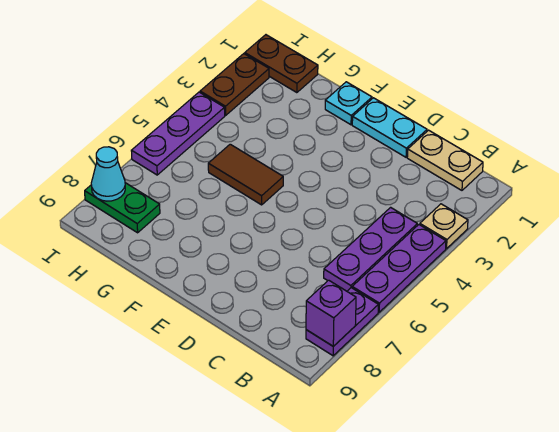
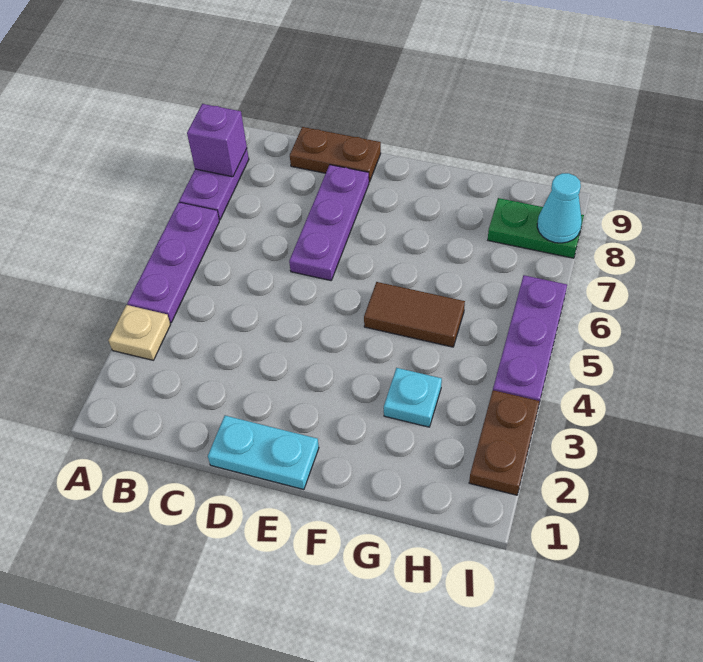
tan 1x2 plate [407,130,483,190] -> none
purple 1x3 plate [324,207,417,291] -> purple 1x3 plate moved to [289,165,369,281]
cyan 1x1 plate [325,82,372,125] -> cyan 1x1 plate moved to [384,368,442,427]
brown 1x2 plate [245,35,318,93] -> brown 1x2 plate moved to [290,127,381,182]

